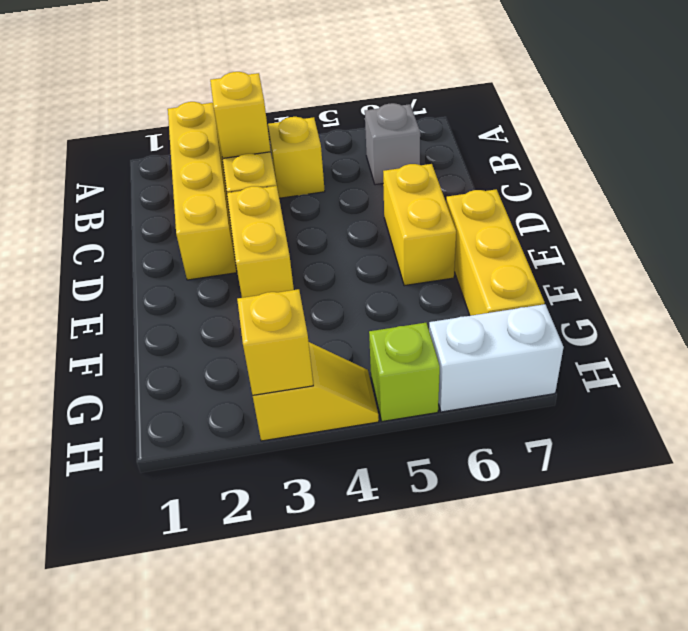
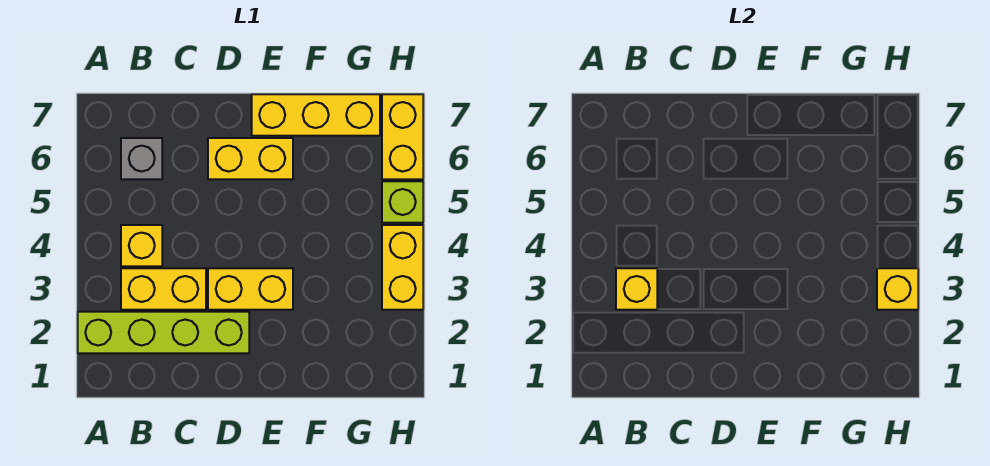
yellow 1x4 brick [168,102,237,280] -> lime 1x4 brick [78,312,249,353]
yellow 1x2 slope [252,342,379,441] -> yellow 1x2 brick [382,225,423,310]
white 1x2 brick [429,304,564,412] -> yellow 1x2 brick [382,94,423,179]

